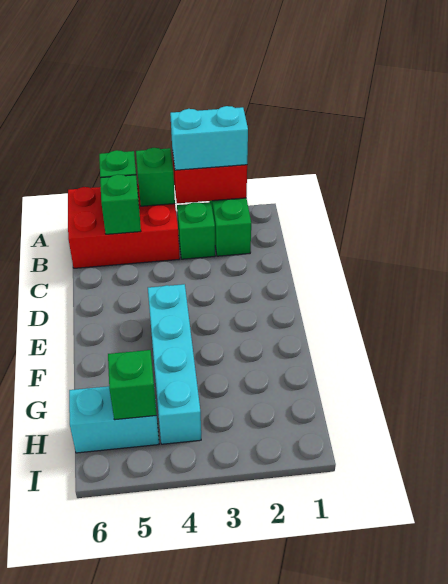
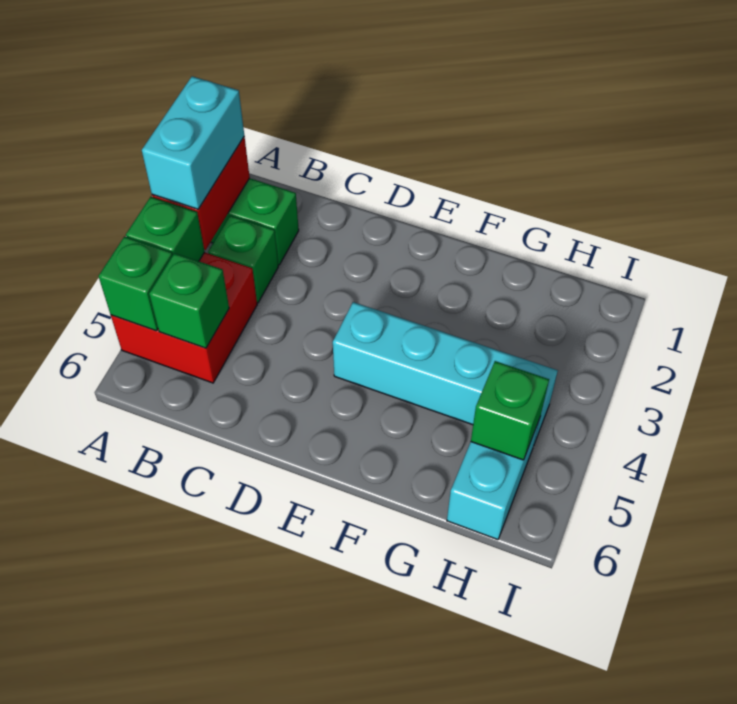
red 2x3 brick [68,184,180,268] -> red 2x2 brick [111,252,257,383]

